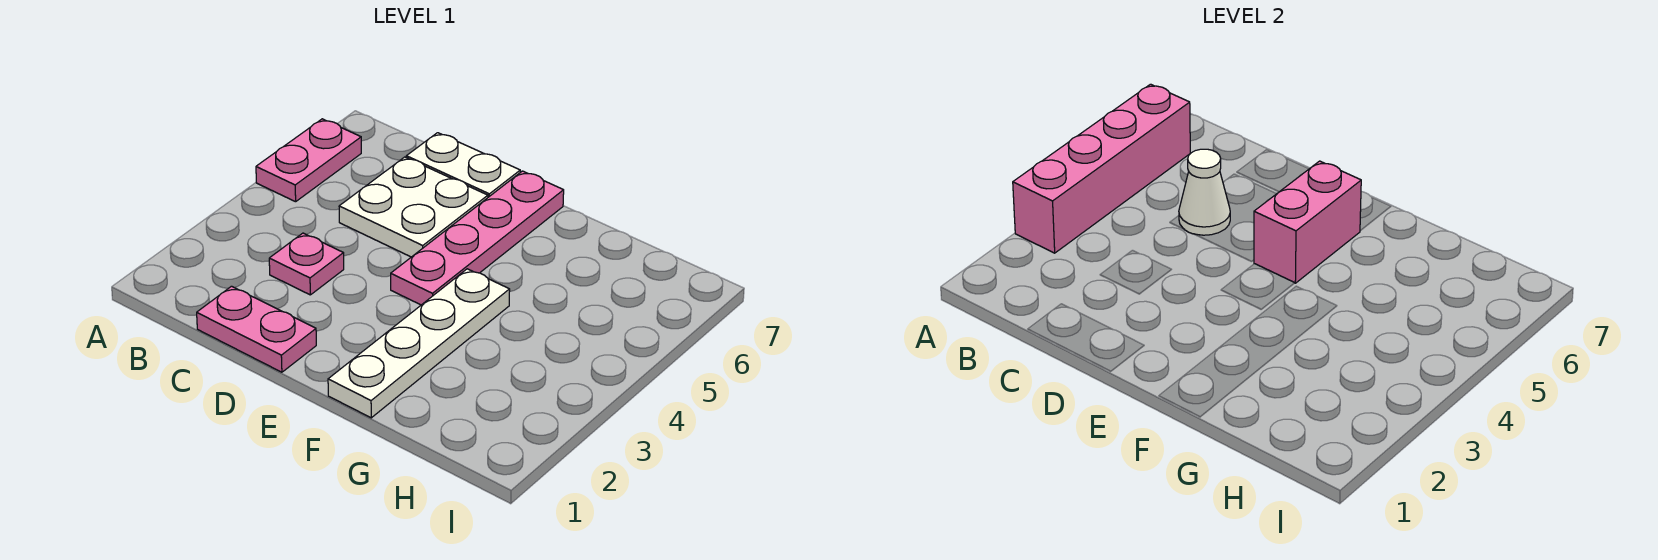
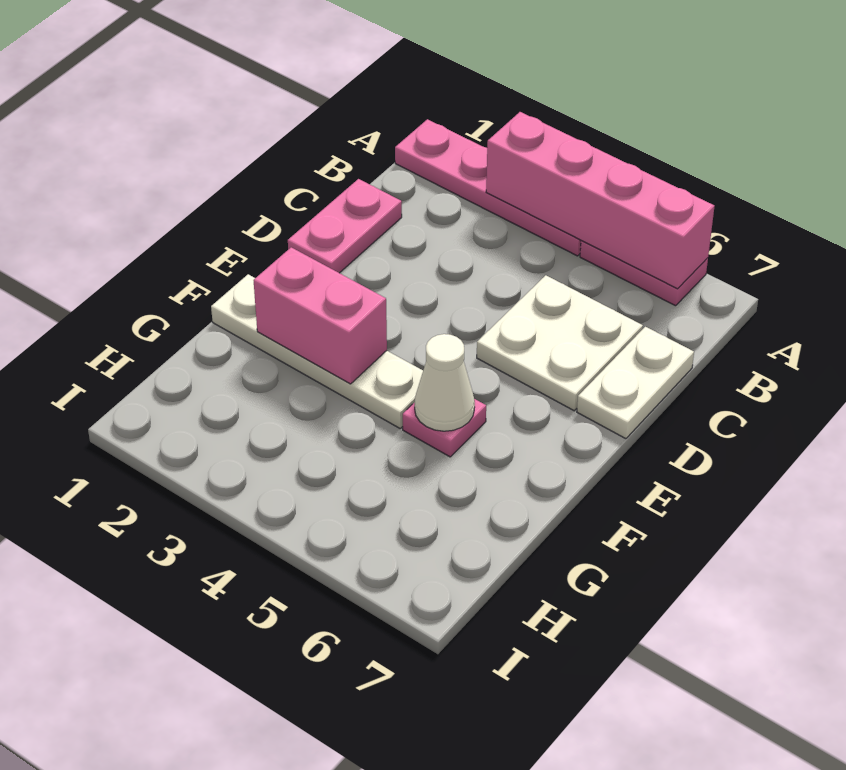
pink 1x1 plate [269,233,344,295] -> pink 1x1 plate moved to [403,399,486,457]
white 1x1 cone [1179,149,1230,235] -> white 1x1 cone moved to [415,334,475,431]
pink 1x4 plate [391,171,564,305] -> pink 1x4 plate moved to [395,119,581,256]
pink 1x2 brick [1254,161,1361,283] -> pink 1x2 brick moved to [253,247,387,384]

